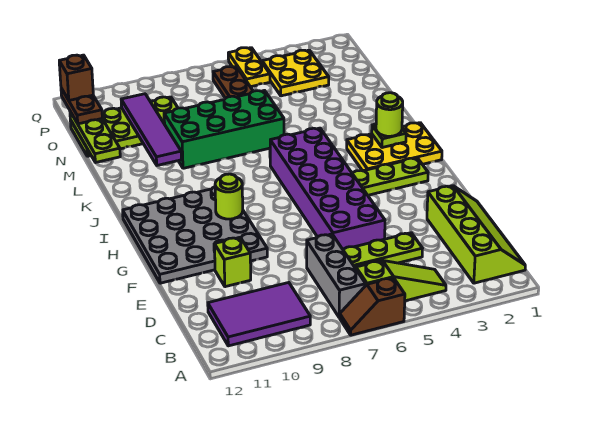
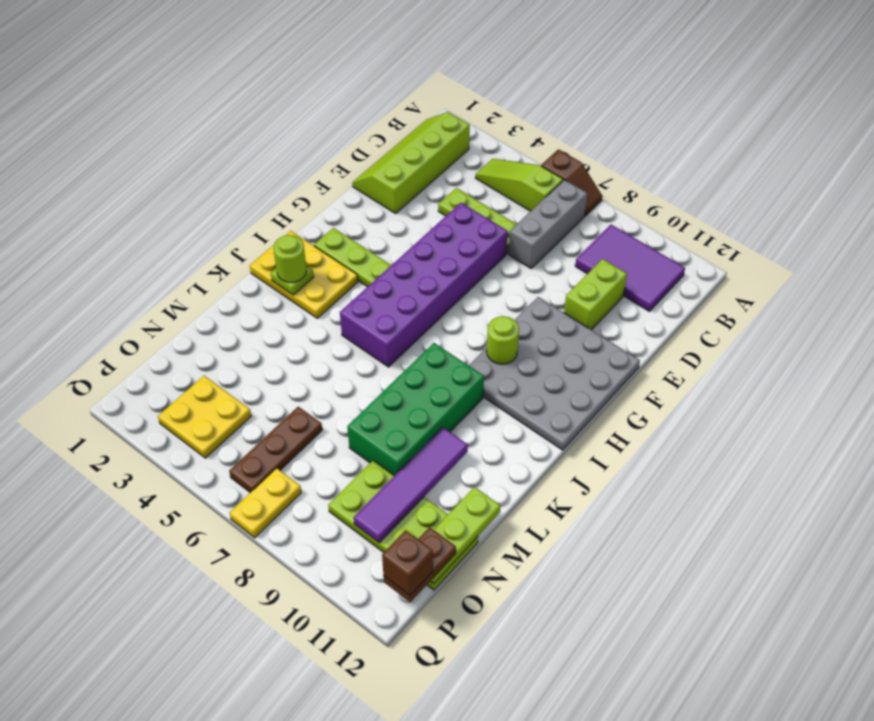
lime 1x1 brick [214,237,251,287] -> lime 1x2 brick [564,259,627,330]
green 2x4 brick [164,91,284,168] -> green 2x4 brick turned to [347,343,484,476]
yellow 1x2 plate [228,48,270,87] -> yellow 1x2 plate moved to [230,468,301,538]

